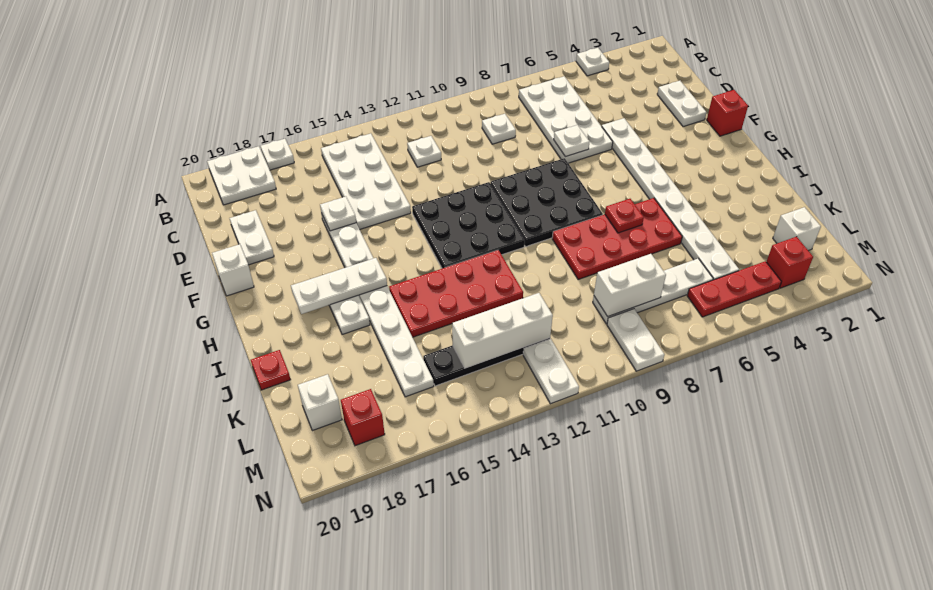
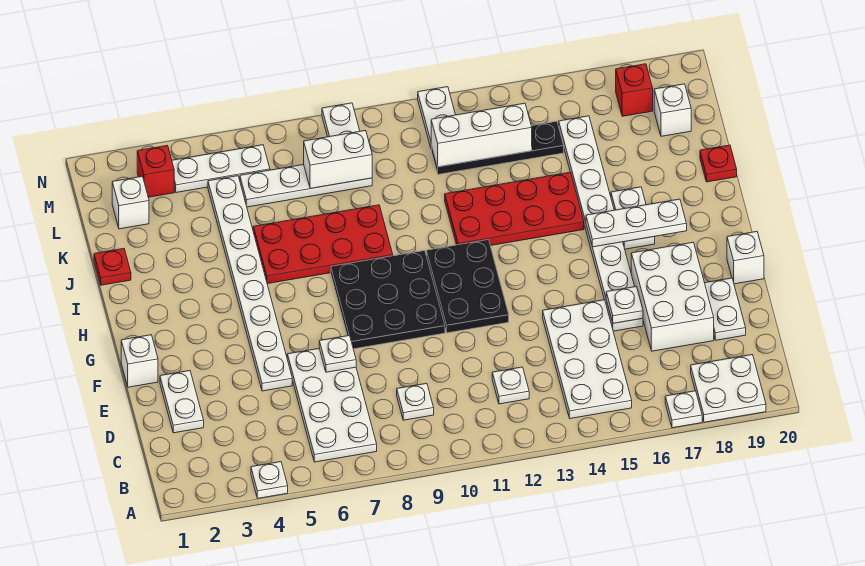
none -> white 2x3 brick [631,242,714,351]
red 1x1 brick [707,90,748,136] -> white 1x1 brick [121,335,158,387]
black 3x3 plate [412,182,525,269] -> black 2x3 plate [427,240,509,333]
red 1x1 plate [605,199,644,233] -> red 1x1 plate moved to [94,249,131,285]
red 1x3 plate [687,261,781,317] -> white 1x3 plate [172,145,270,193]

